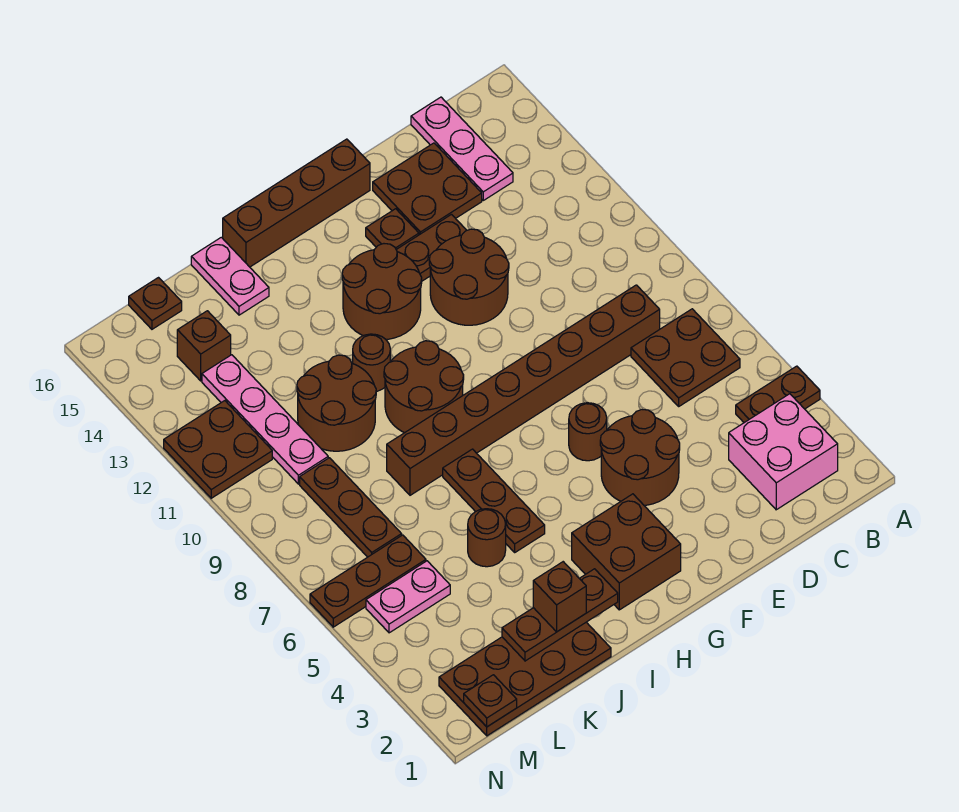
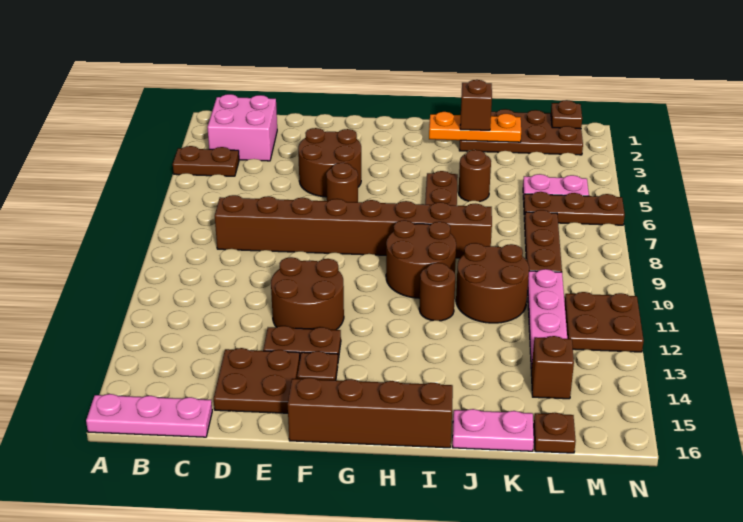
brown 2x2 plate [631,309,740,406] -> none
pink 1x3 plate [411,97,513,200] -> pink 1x3 plate turned to [86,394,212,437]
brown 2x2 brick [572,494,681,610] -> none
brown 2x2 round brick [342,244,422,339] -> none
brown 1x3 plate [502,569,618,661] -> orange 1x3 plate [429,112,521,142]
pink 1x2 plate [191,237,269,315] -> pink 1x2 plate turned to [453,409,534,451]

